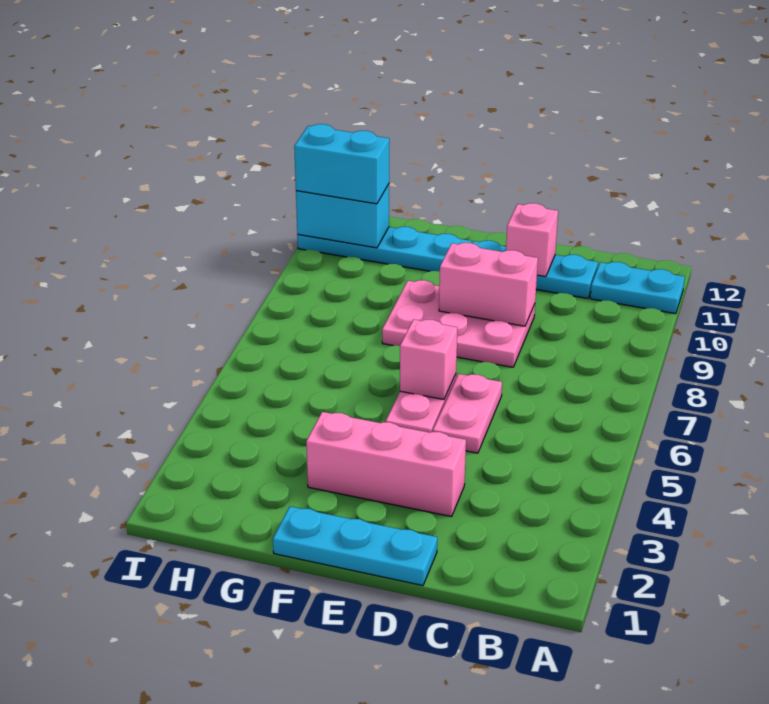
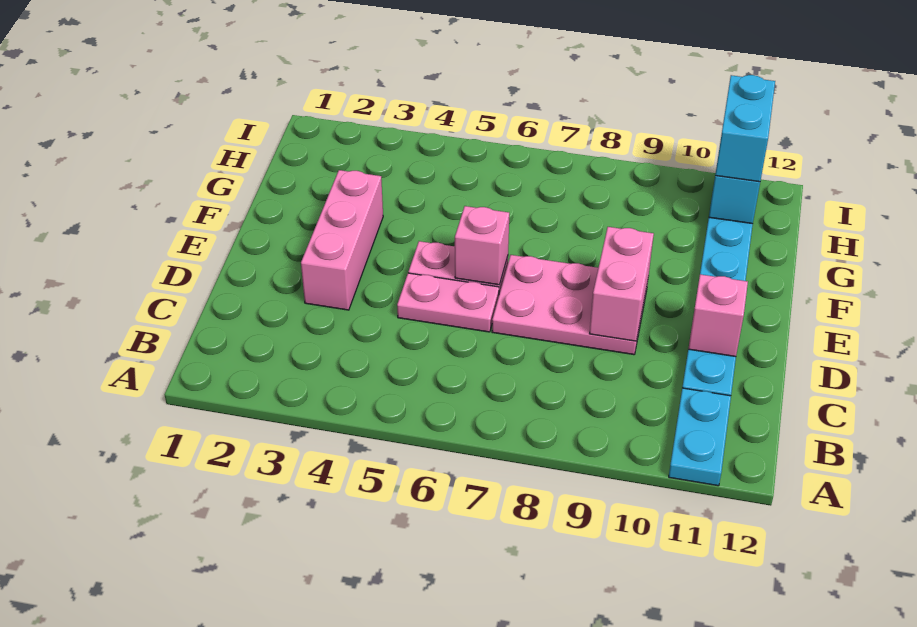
cyan 1x3 plate [273,507,437,586] -> none
pink 2x3 plate [382,280,535,367] -> pink 2x3 plate turned to [492,255,648,355]

